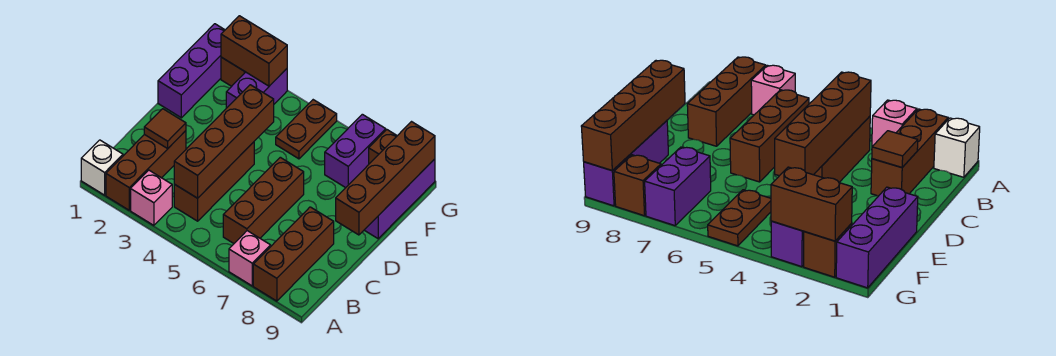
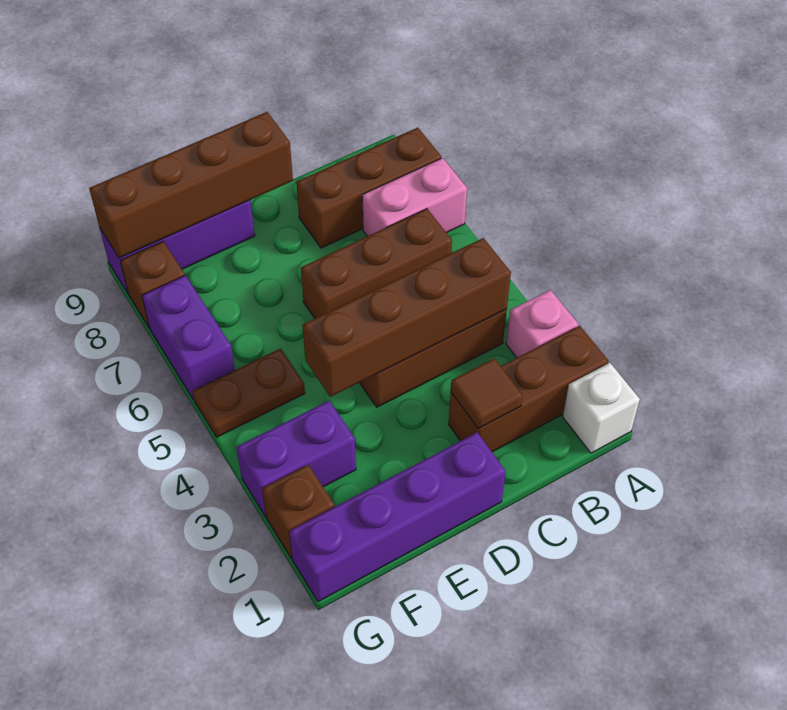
pink 1x1 brick [229,231,271,286] -> pink 1x2 brick [362,158,467,236]
purple 1x3 brick [158,24,225,118] -> purple 1x4 brick [289,432,506,602]
purple 1x2 brick [325,114,386,188] -> purple 1x2 brick turned to [142,275,235,400]
brown 1x2 brick [221,16,287,86] -> none

